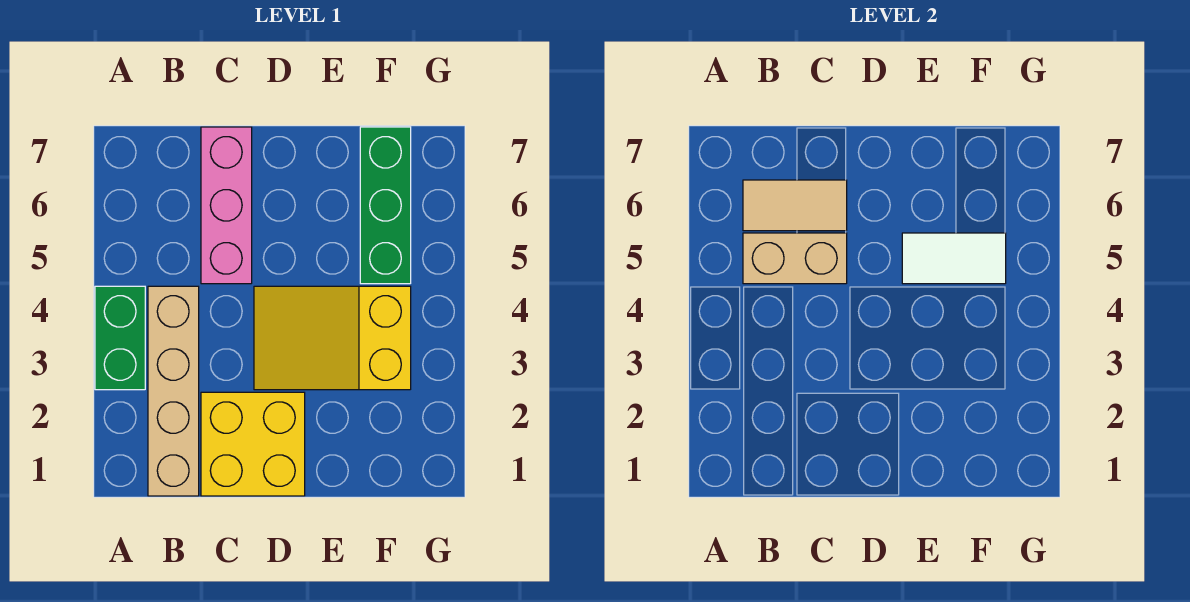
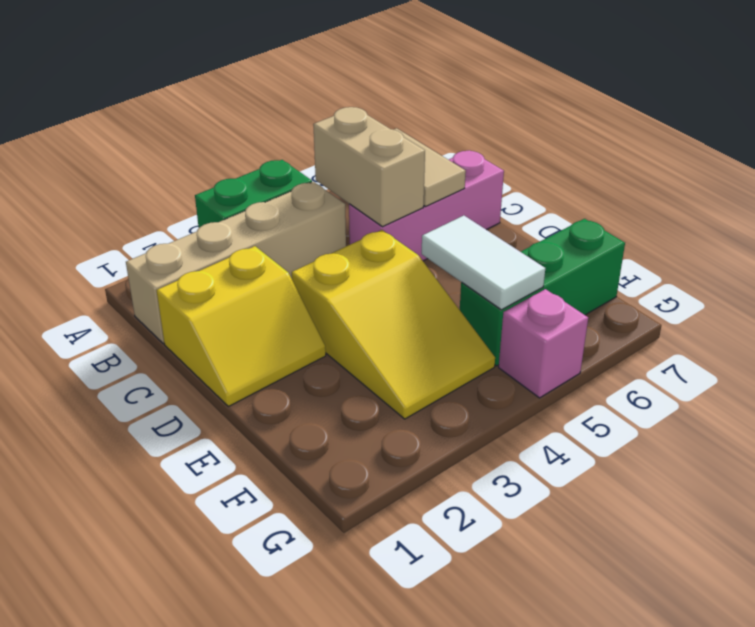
yellow 2x2 brick [201,392,305,496] -> yellow 2x2 slope [156,246,326,406]
yellow 2x3 slope [254,286,411,390] -> yellow 2x3 slope turned to [292,230,495,419]
none -> pink 1x1 brick [499,289,588,398]

